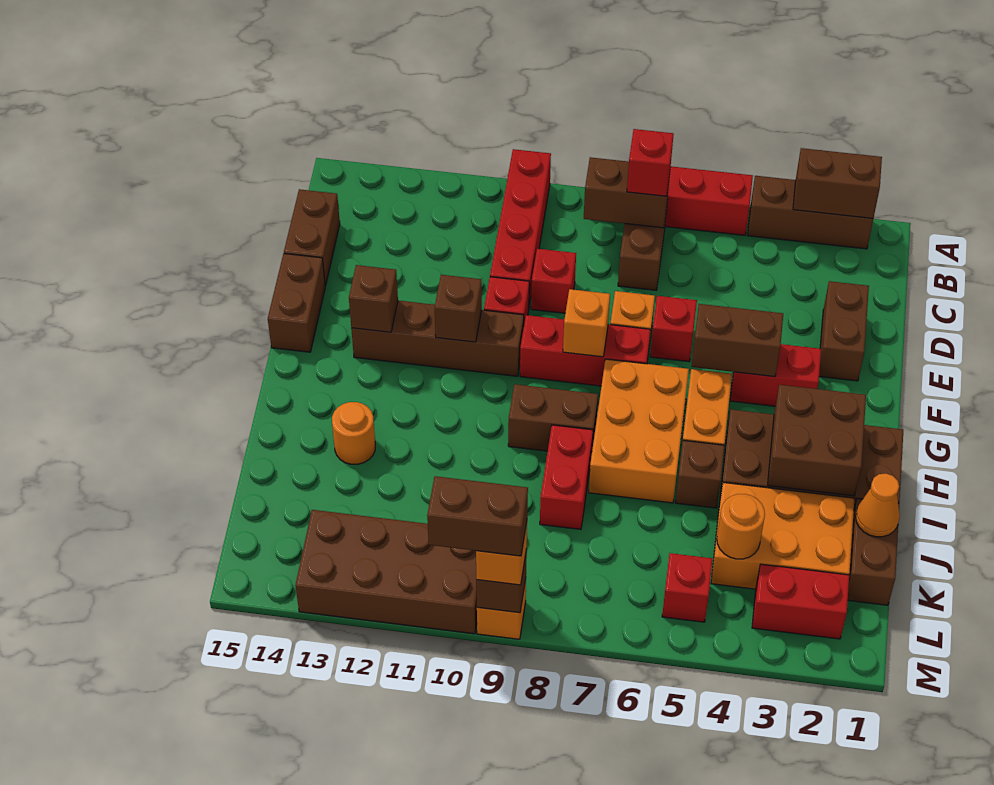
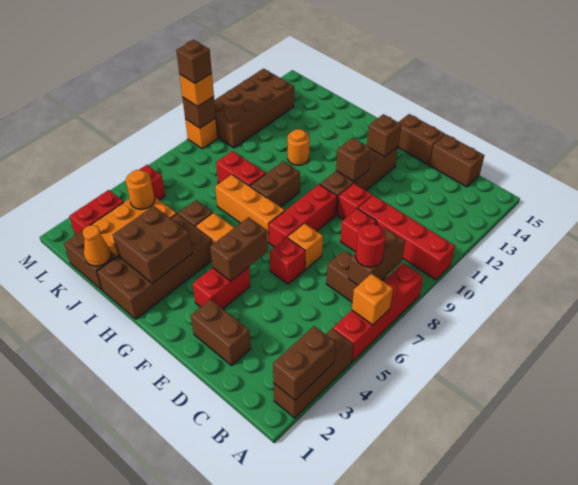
red 1x1 brick [627,129,674,196] -> red 1x1 round brick [356,224,386,267]
orange 1x1 brick [563,289,610,357] -> orange 1x1 brick moved to [352,274,393,325]
orange 2x3 brick [589,359,689,503] -> orange 1x3 brick [215,175,285,243]
orange 1x1 round brick [332,402,375,464] -> orange 1x1 round brick moved to [288,129,310,165]
brown 1x2 brick [427,476,528,556] -> brown 1x1 brick [176,40,212,83]

